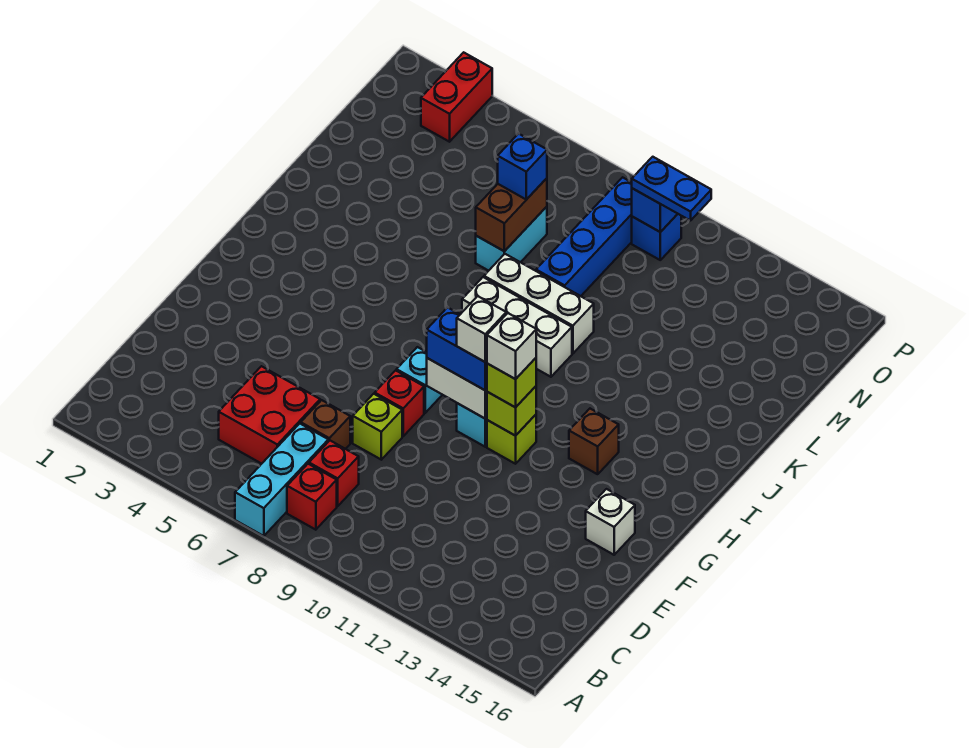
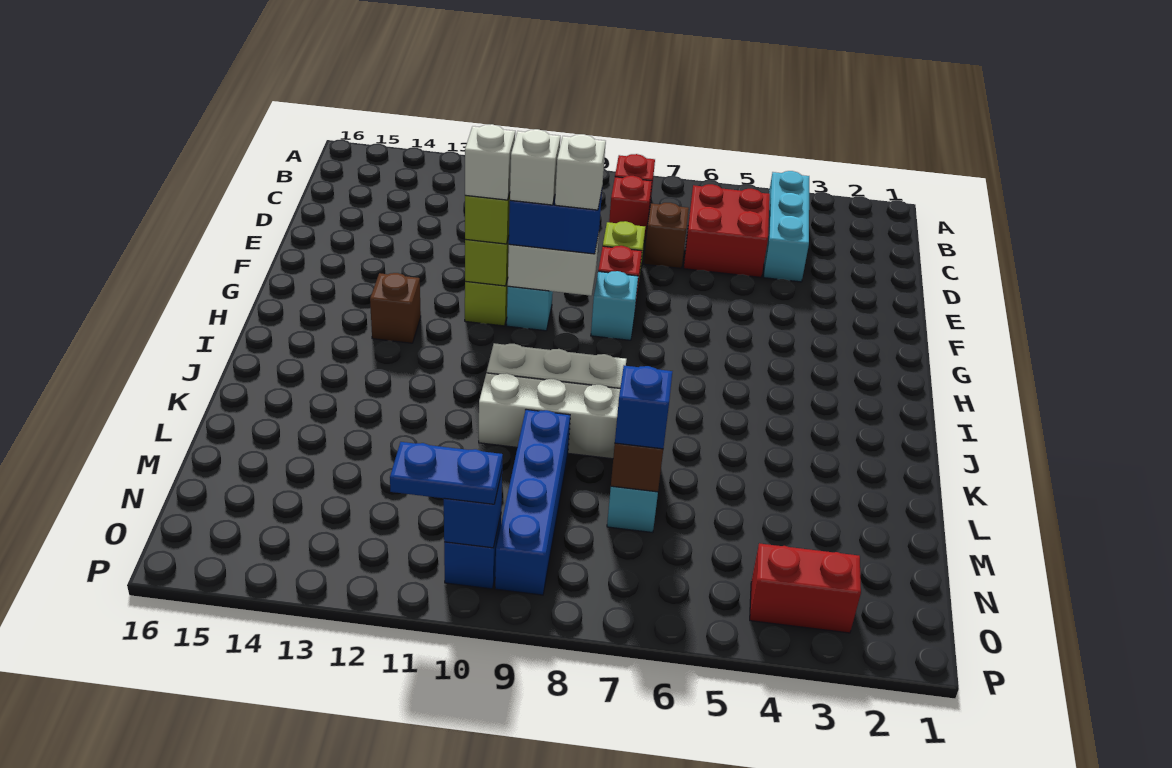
cyan 1x3 brick [235,424,328,536] -> cyan 1x3 brick moved to [764,171,809,282]
white 1x1 brick [586,489,635,555] -> white 1x1 brick moved to [555,134,606,210]
red 1x2 brick [421,52,492,142] -> red 1x2 brick turned to [750,543,861,633]

